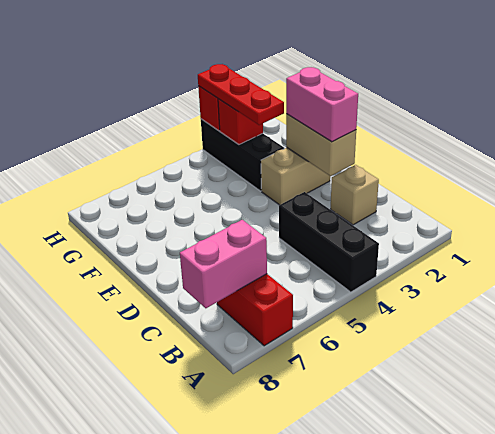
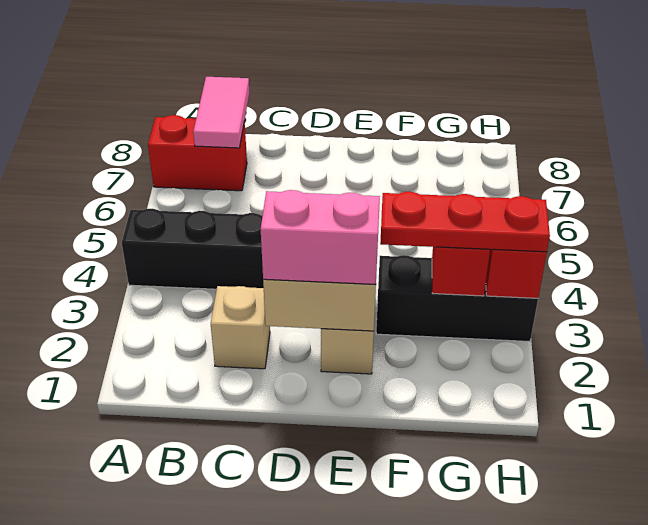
pink 1x2 brick [180,220,267,308] -> pink 1x2 tile [193,77,250,148]

